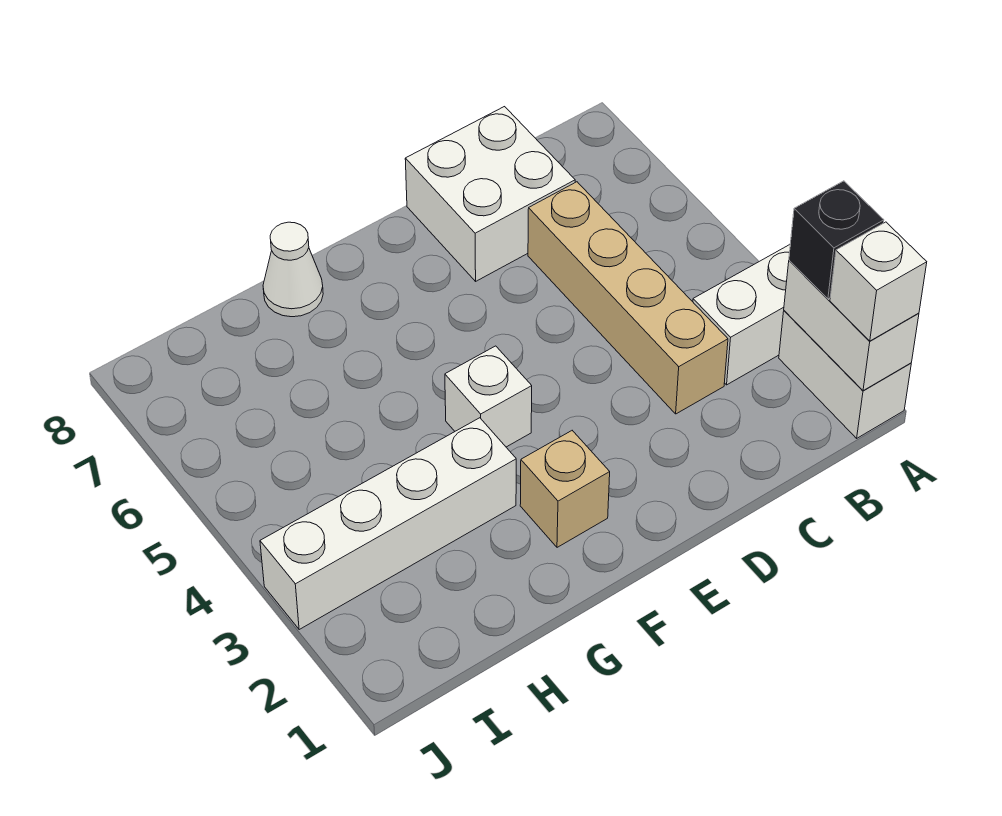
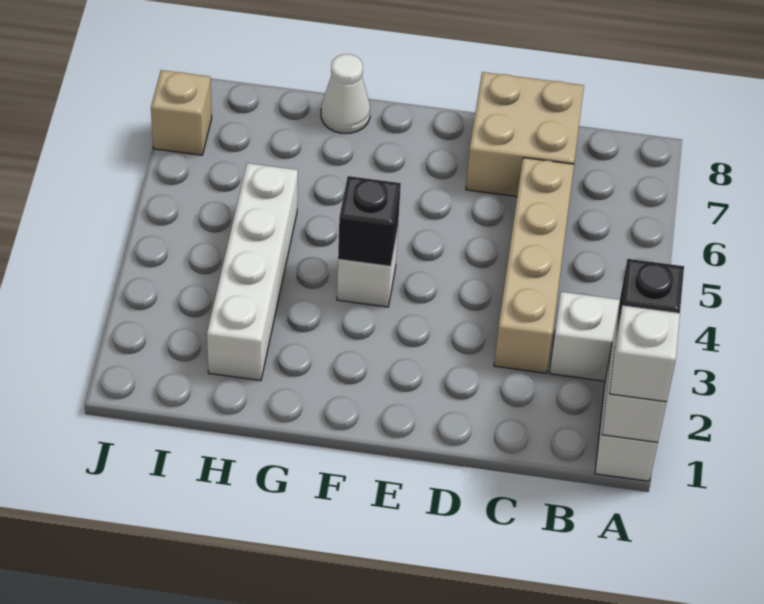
white 2x2 brick [405,107,575,281] -> tan 2x2 brick [466,72,584,197]
tan 1x1 brick [520,431,610,547] -> tan 1x1 brick moved to [151,70,212,155]
none -> black 1x1 brick [338,176,401,266]
white 1x4 brick [260,418,516,630] -> white 1x4 brick turned to [207,163,298,381]

